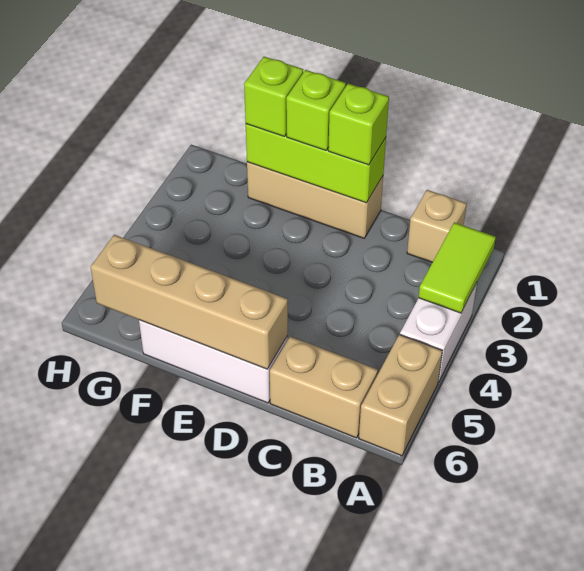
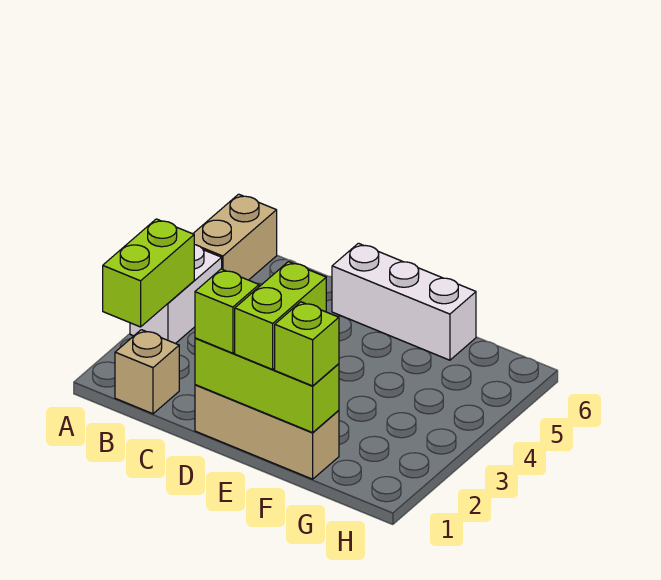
lime 1x2 tile [419,223,496,313] -> lime 1x2 brick [103,219,194,327]
tan 1x2 brick [270,337,378,438] -> none
tan 1x4 brick [91,235,288,369] -> none
lime 1x1 brick [286,70,346,150] -> lime 1x2 brick [235,262,326,369]

